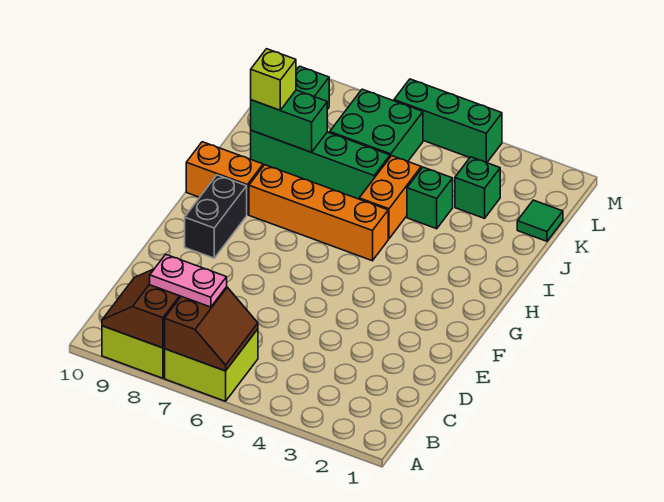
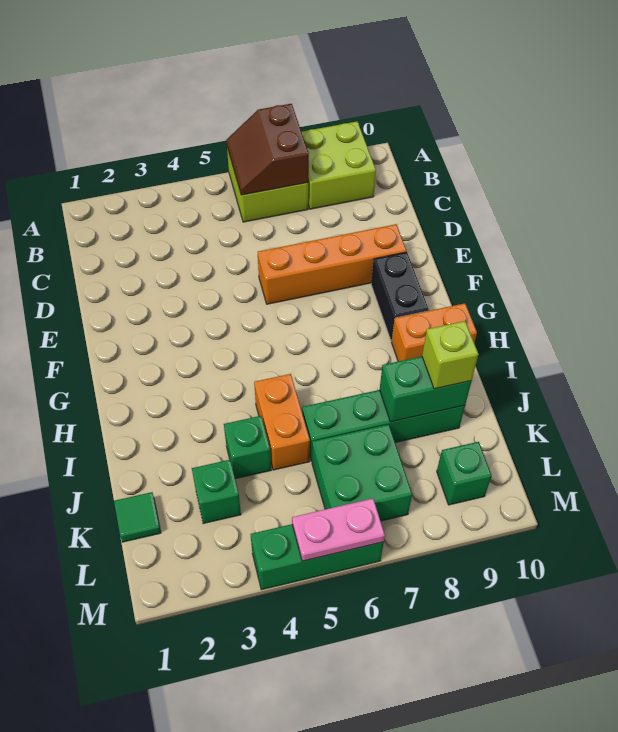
brown 2x2 slope [102,269,181,348] -> none
pink 1x2 plate [150,254,227,307] -> pink 1x2 plate moved to [292,498,385,561]
orange 1x4 brick [249,165,388,261] -> orange 1x4 brick moved to [258,224,406,304]

